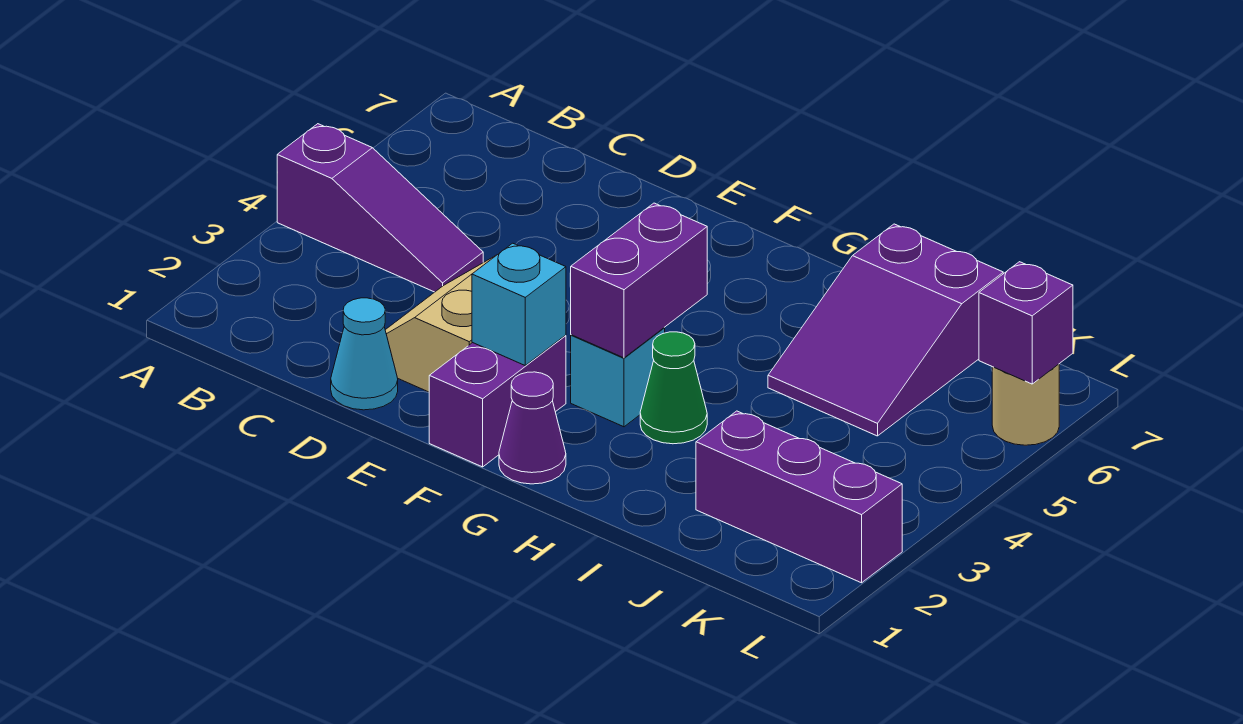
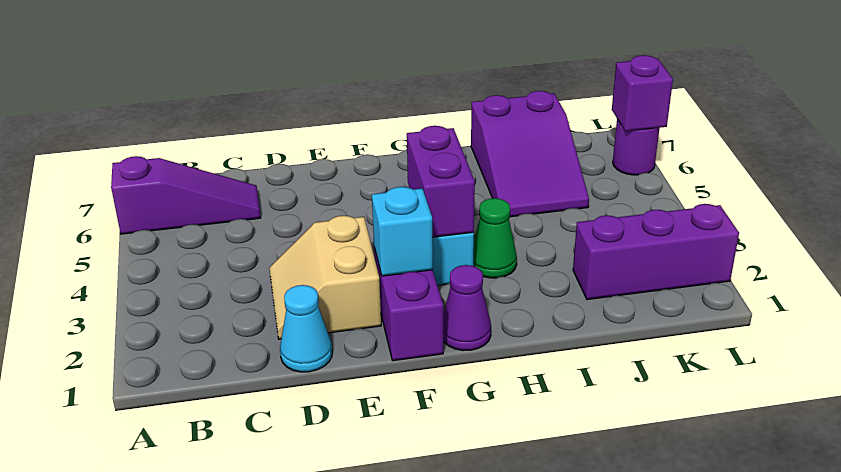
purple 1x3 slope [277,124,483,292] -> purple 1x3 slope moved to [111,156,261,234]
tan 1x1 round brick [992,364,1059,445] -> purple 1x1 round brick [613,119,660,175]

